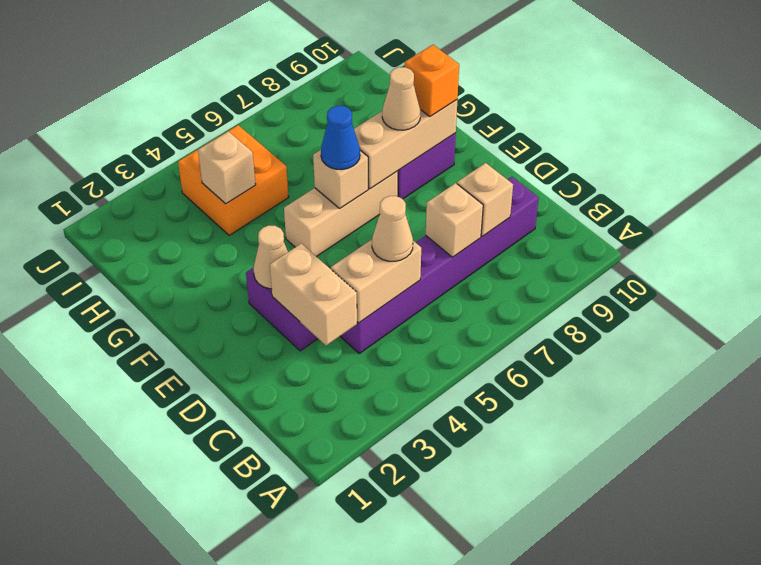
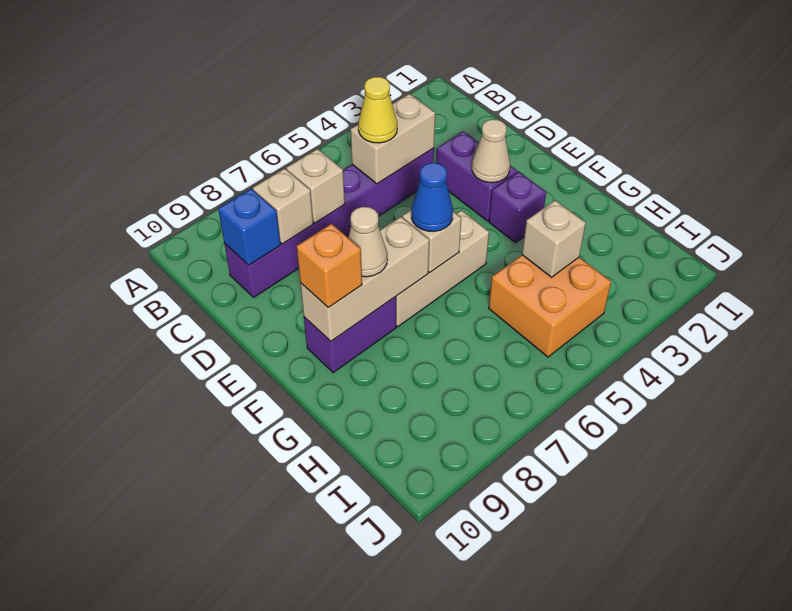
tan 1x2 brick [270,244,357,346] -> none
tan 1x1 cone [372,196,413,261] -> yellow 1x1 cone [358,77,397,143]
none -> blue 1x1 brick [218,189,281,265]
none -> purple 1x1 brick [489,172,546,243]

